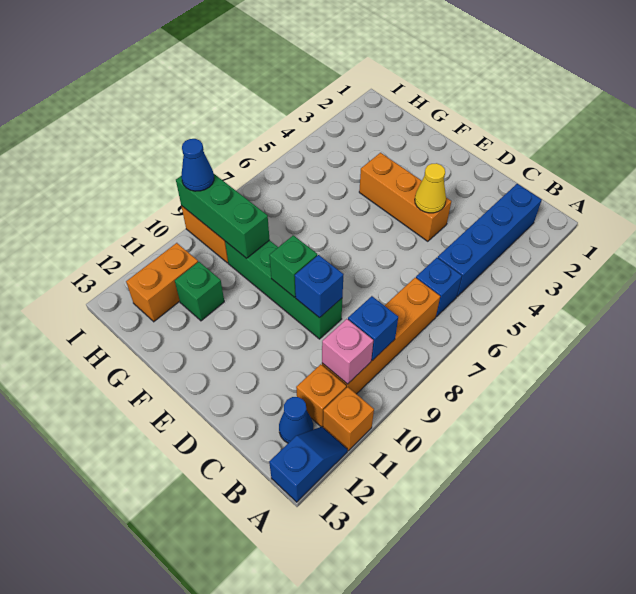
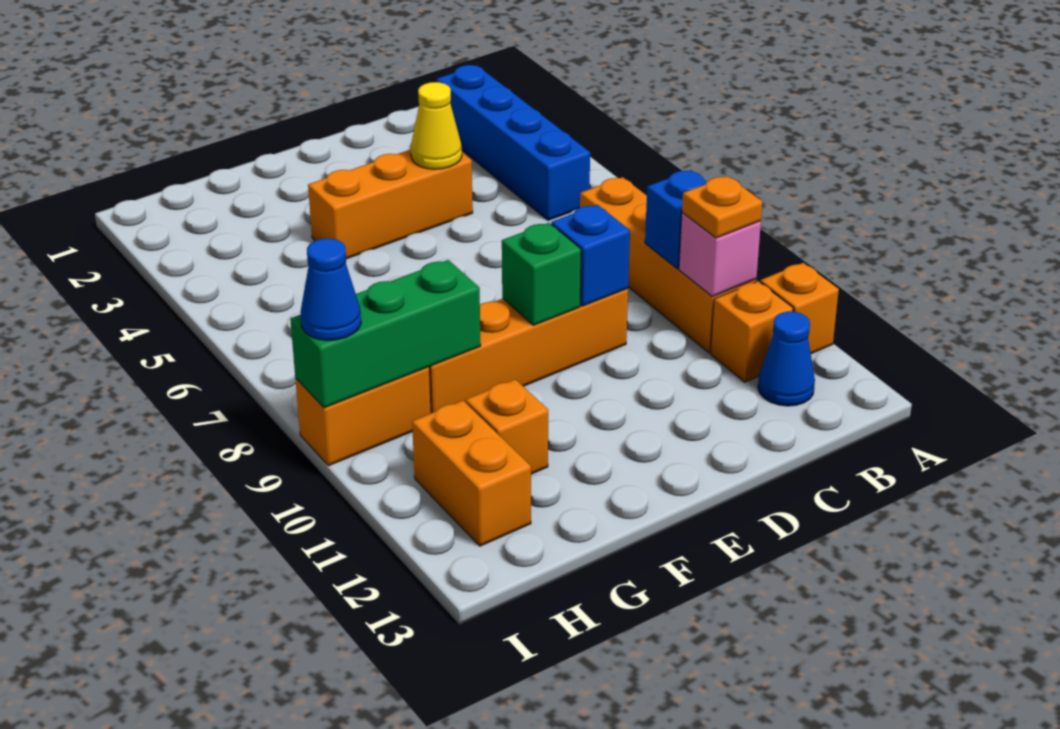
blue 1x2 slope [269,427,347,502] -> none
blue 1x1 brick [416,258,462,317] -> none
none -> orange 1x1 plate [682,176,762,238]
green 1x4 brick [225,240,342,339] -> orange 1x4 brick [429,289,628,413]
green 1x1 brick [175,262,224,321] -> orange 1x1 brick [466,379,548,474]

